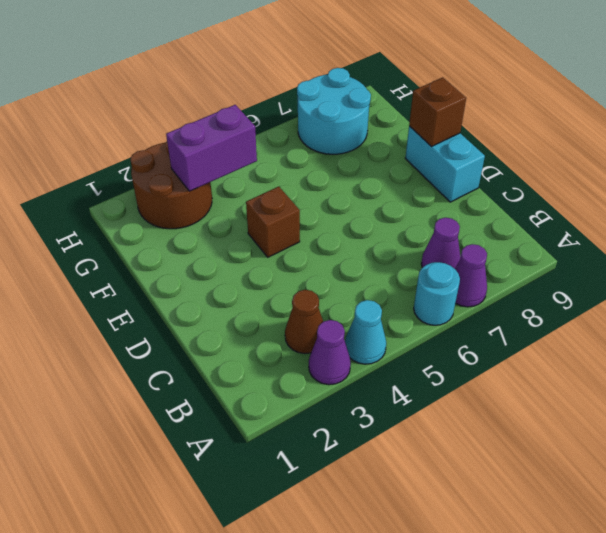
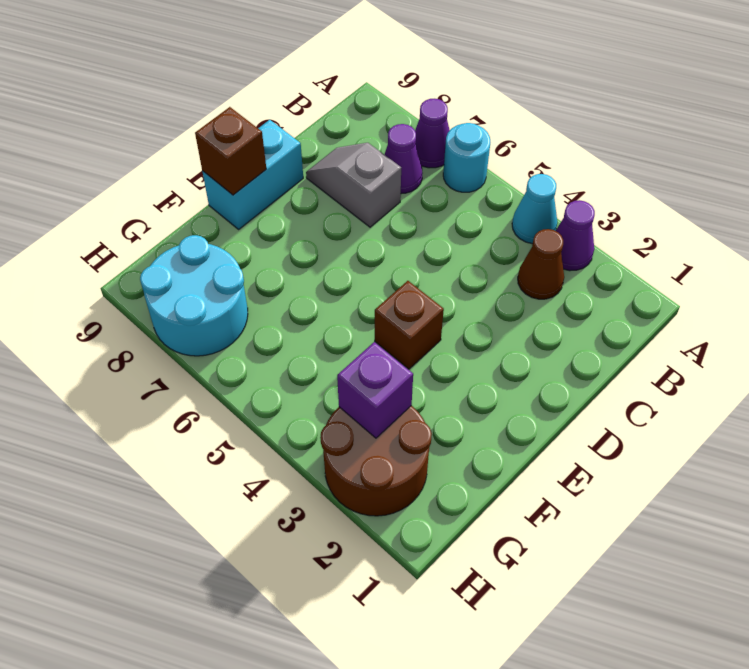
none -> grey 1x2 slope [306,143,401,227]
purple 1x2 brick [166,105,257,191] -> purple 1x1 brick [337,342,413,438]

